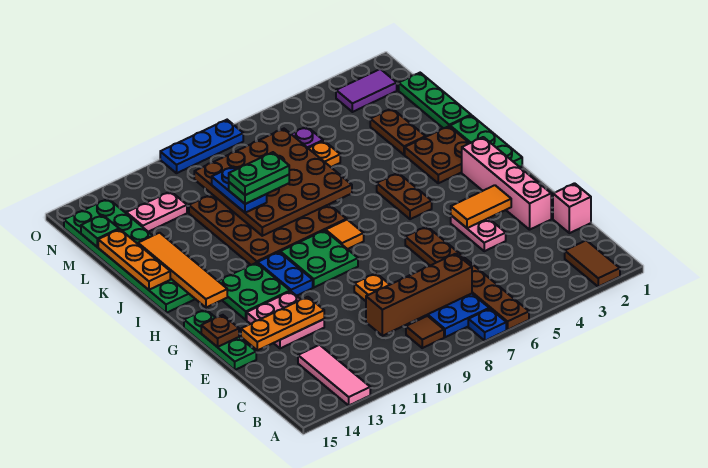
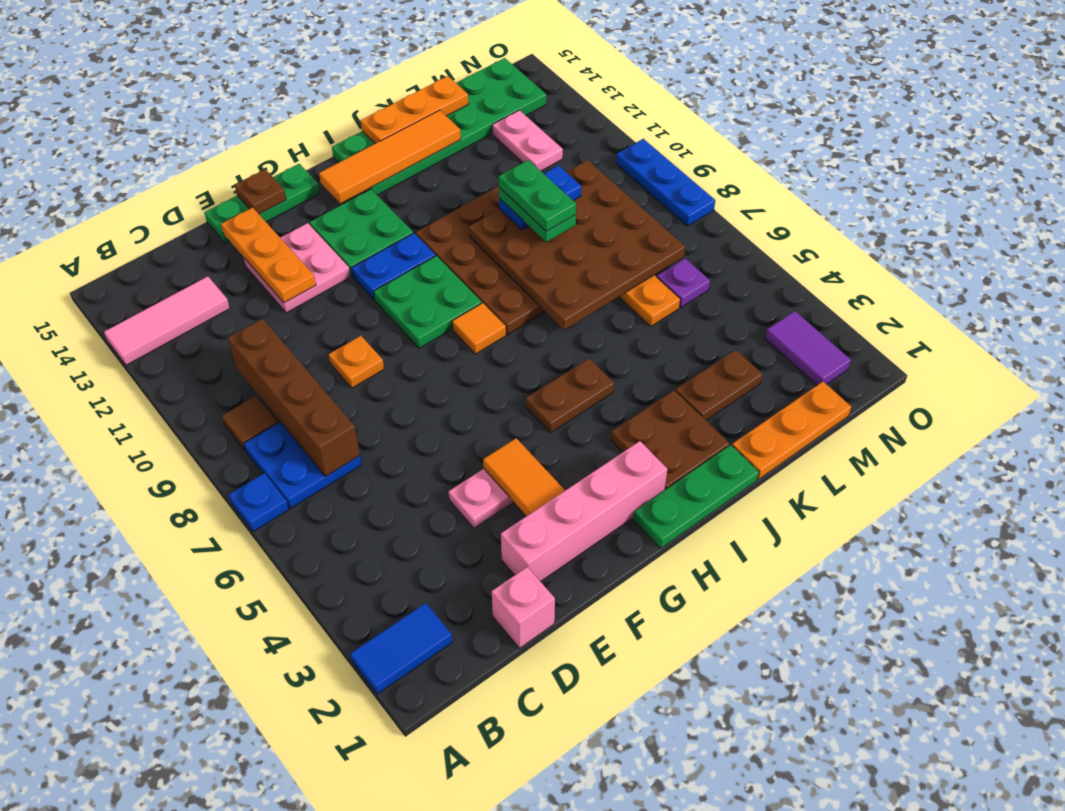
brown 1x2 tile [565,240,620,287] -> blue 1x2 tile [350,603,452,694]
brown 1x6 plate [405,227,529,330] -> none
green 1x3 plate [399,73,471,128] -> orange 1x3 plate [732,382,851,479]
green 1x1 plate [81,215,119,247] -> none

